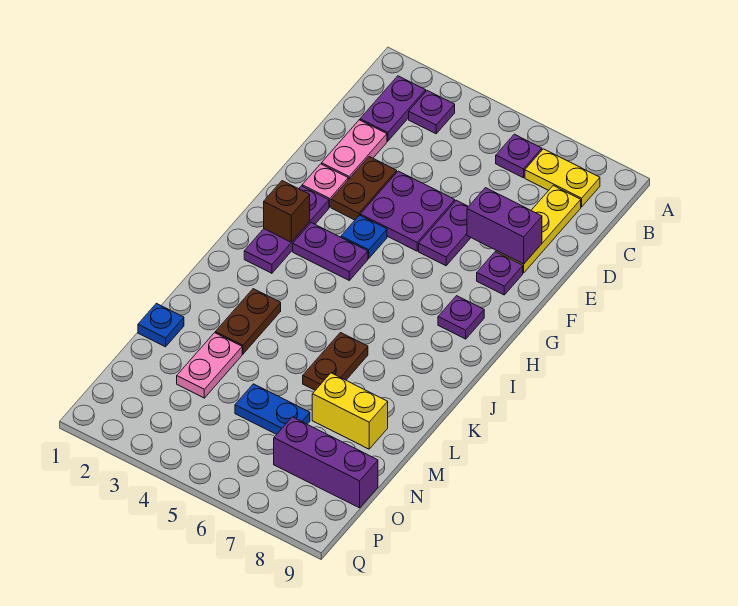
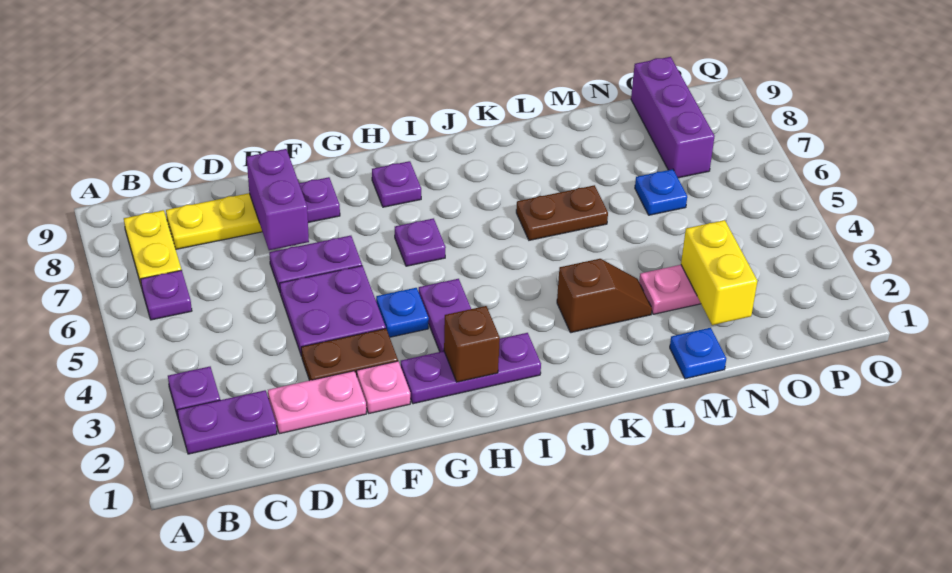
none -> purple 1x1 plate [395,218,446,266]
brown 1x2 plate [215,289,281,354] -> brown 1x2 slope [557,259,652,333]
yellow 1x2 brick [312,373,388,449] -> yellow 1x2 brick moved to [681,220,757,325]
blue 1x2 plate [235,384,310,434] -> blue 1x1 plate [635,169,687,215]

